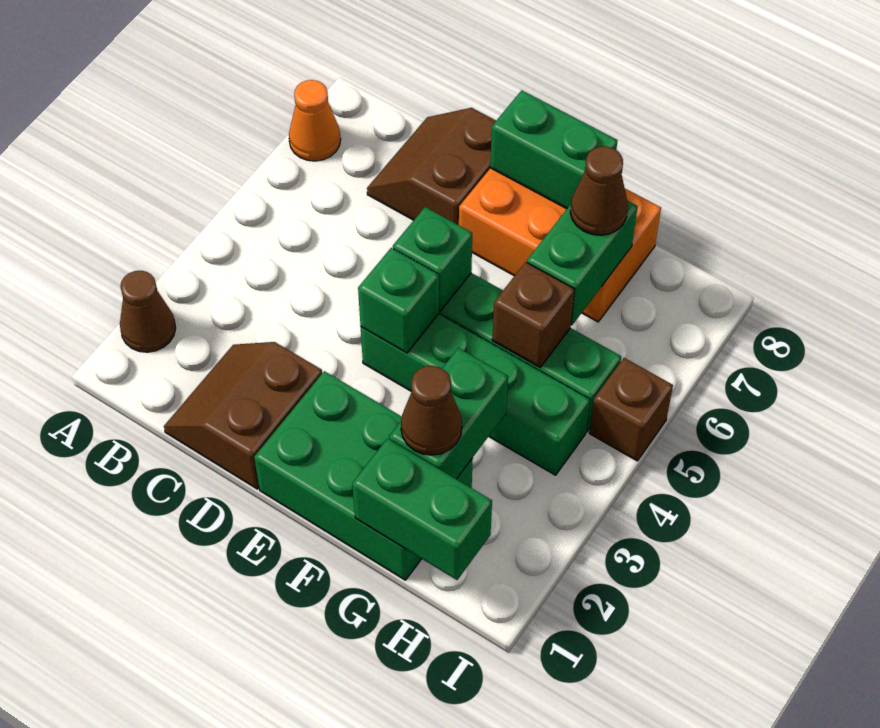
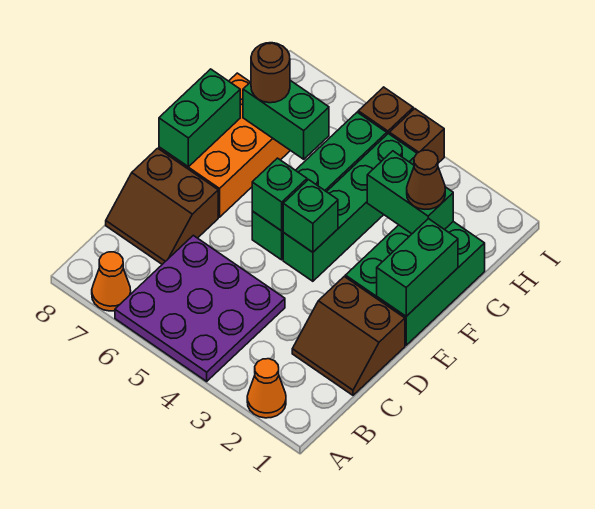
brown 1x1 cone [120,271,176,352] -> orange 1x1 cone [247,359,286,418]
none -> purple 3x3 plate [115,235,285,381]
green 1x2 brick [352,439,492,580] -> green 1x2 brick moved to [377,219,458,316]
brown 1x1 brick [492,262,575,367] -> brown 1x1 brick moved to [389,109,444,163]
brown 1x1 cone [570,146,628,235] -> brown 1x1 round brick [251,43,290,103]

